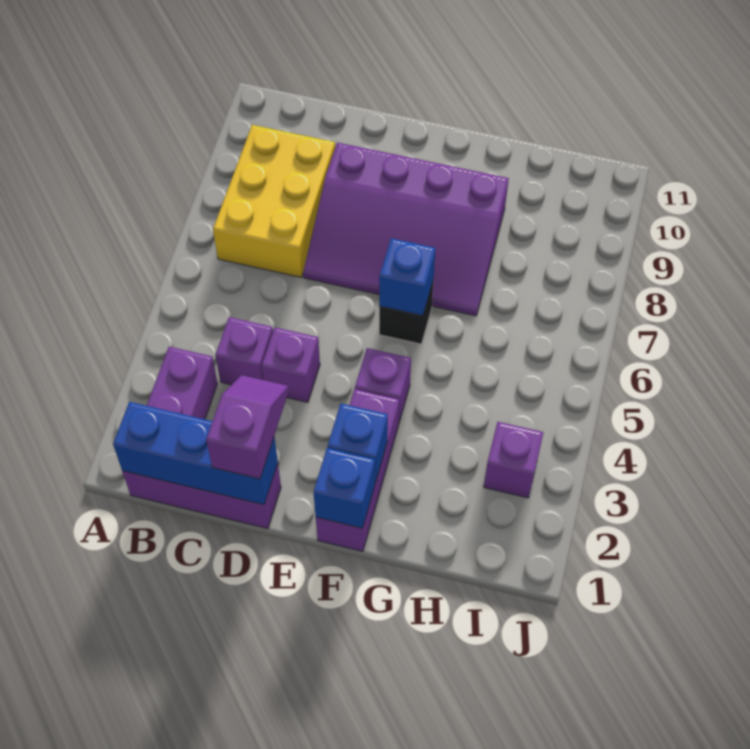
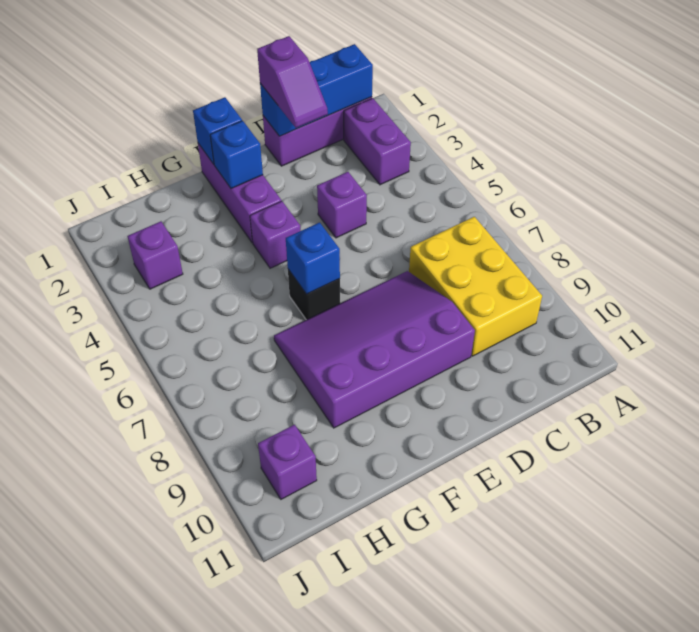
purple 1x1 brick [215,317,273,385] -> purple 1x1 brick moved to [258,425,317,499]

